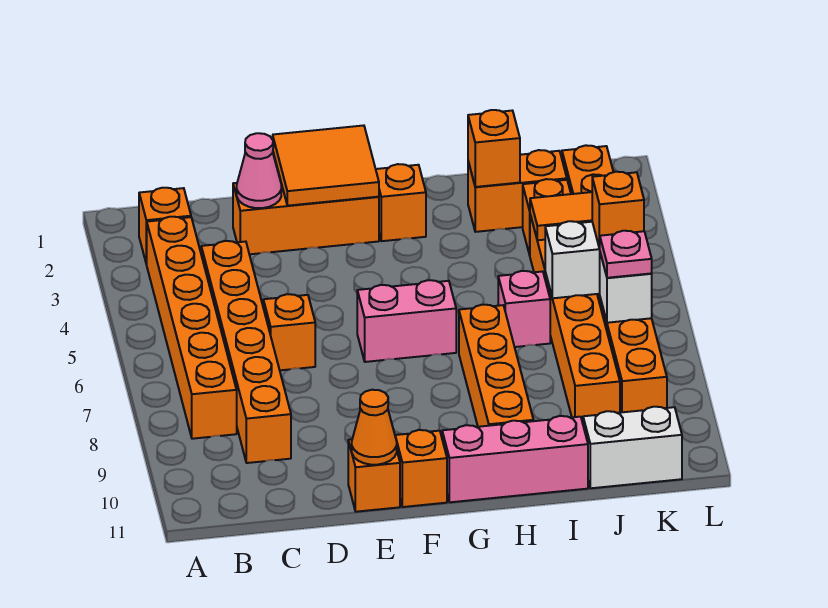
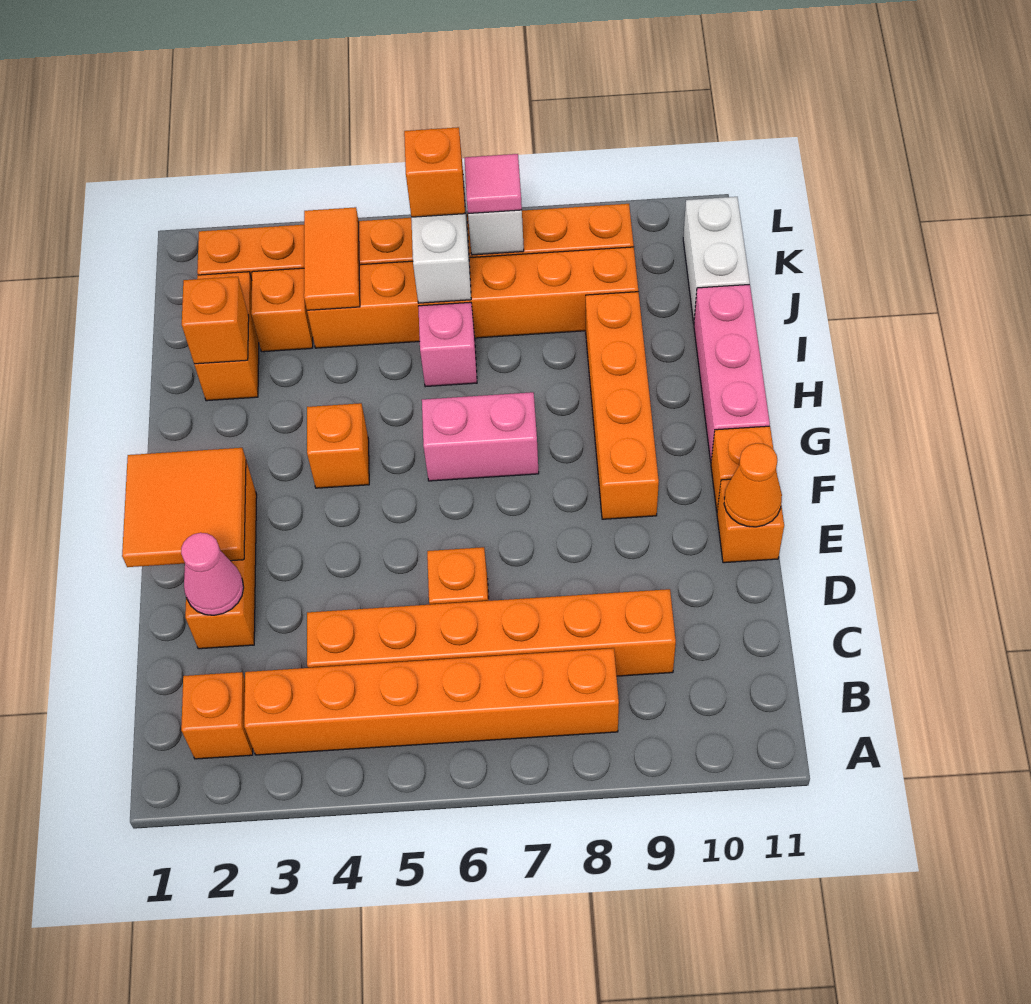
pink 1x2 brick [357,280,456,362] -> pink 1x2 brick turned to [422,392,539,481]
orange 1x1 brick [376,164,426,241] -> orange 1x1 brick moved to [307,403,369,488]
orange 1x4 brick [459,305,533,427] -> orange 1x4 brick turned to [586,292,659,519]
pink 1x1 plate [600,231,652,278] -> pink 1x1 tile [465,154,522,213]

